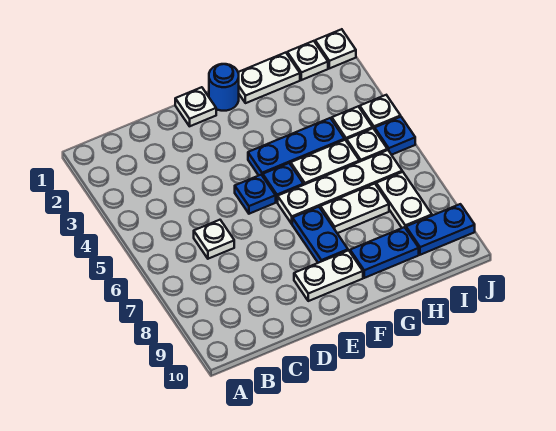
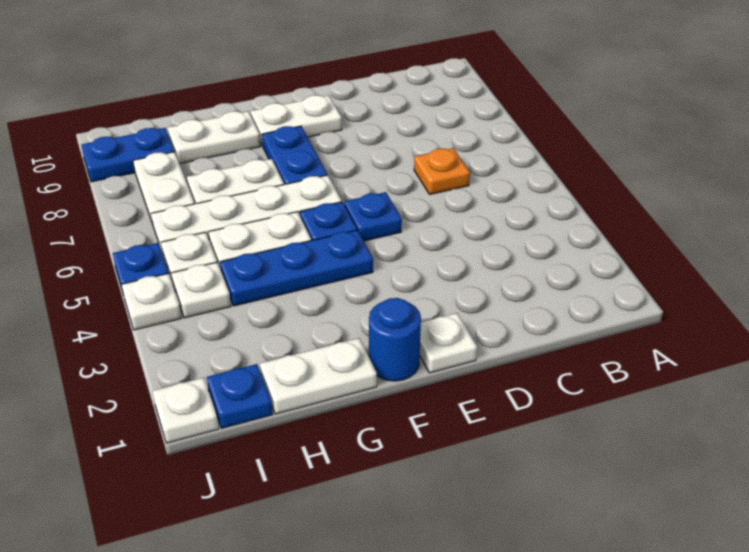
white 1x1 plate [194,220,234,259] -> orange 1x1 plate [414,148,470,194]
blue 1x2 plate [350,227,419,278] -> white 1x2 plate [168,111,261,164]
white 1x1 plate [287,41,328,80] -> blue 1x1 plate [207,364,273,428]

